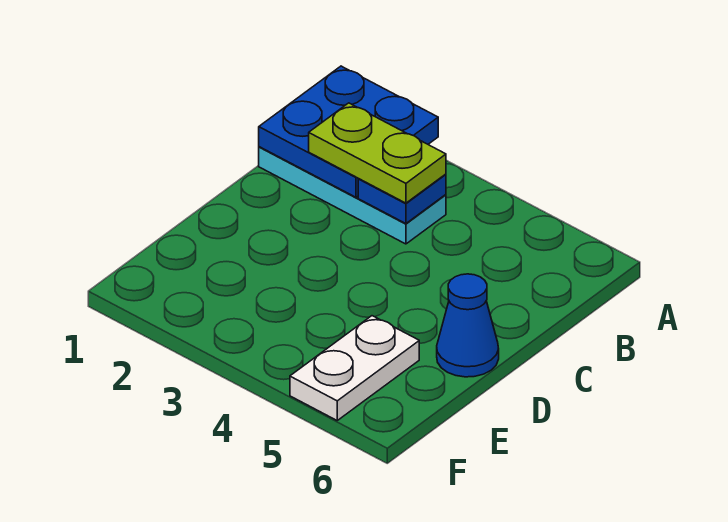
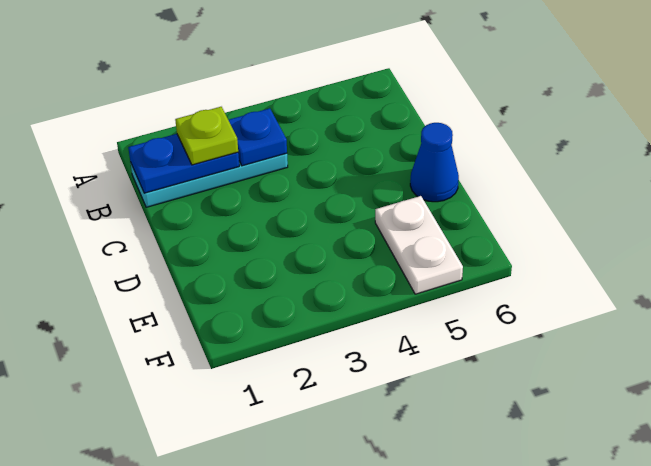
blue 2x2 plate [259,66,438,197] -> blue 1x2 plate [128,134,239,193]
lime 1x2 plate [309,103,446,203] -> lime 1x1 plate [175,107,238,165]

